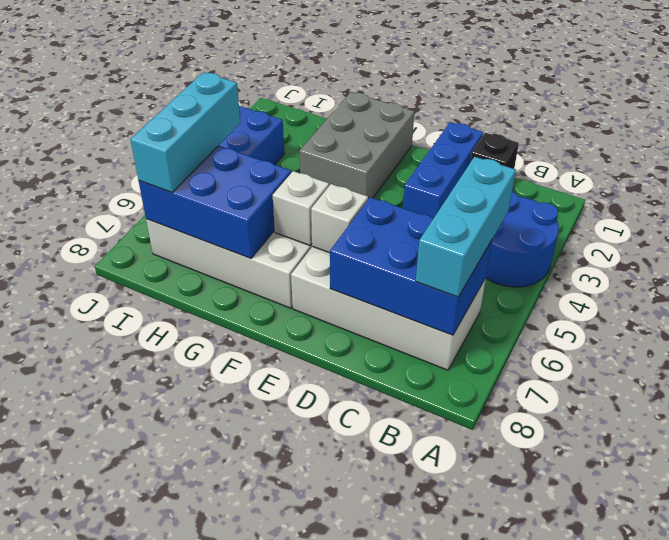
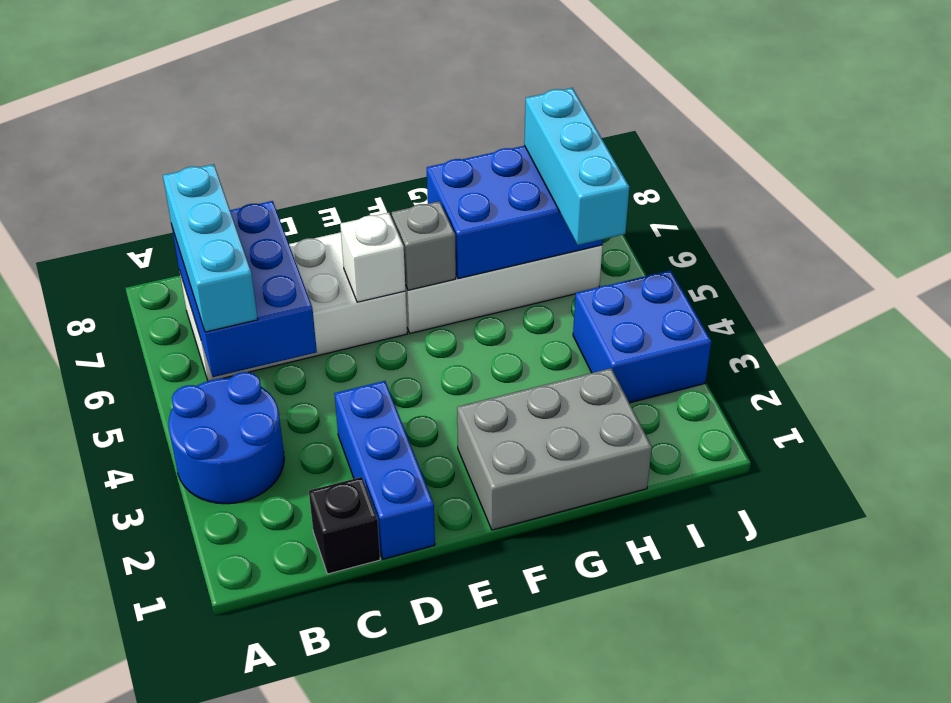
blue 2x3 brick [330,197,492,335] -> blue 2x3 brick turned to [172,201,317,377]
grey 2x3 brick [299,92,414,199] -> grey 2x3 brick turned to [457,368,652,530]
white 1x1 brick [273,171,329,245] -> grey 1x1 brick [392,201,456,290]

